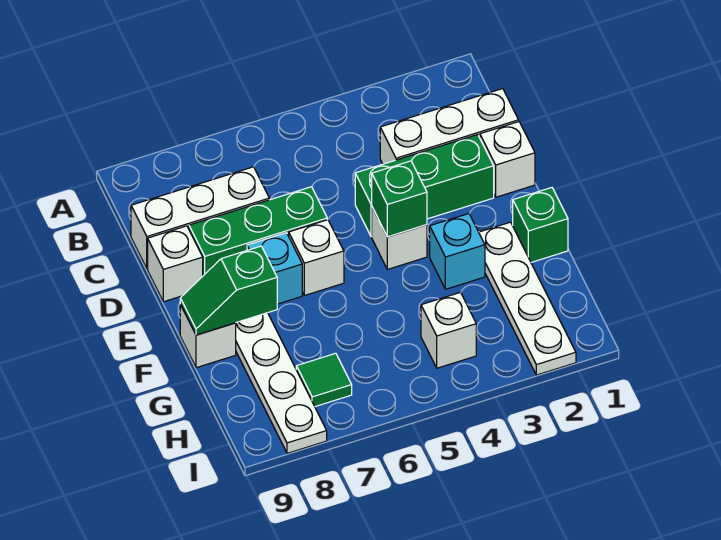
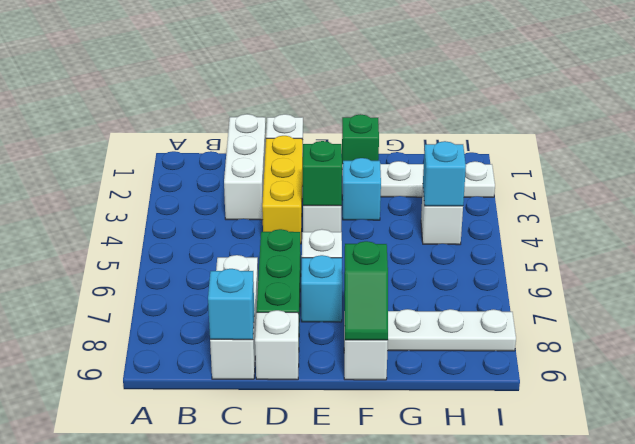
none -> cyan 1x1 brick [208,269,254,340]
green 1x3 brick [355,135,494,236] -> yellow 1x3 brick [262,136,303,244]
none -> cyan 1x1 brick [423,141,466,206]
green 1x1 tile [296,353,352,407] -> none

